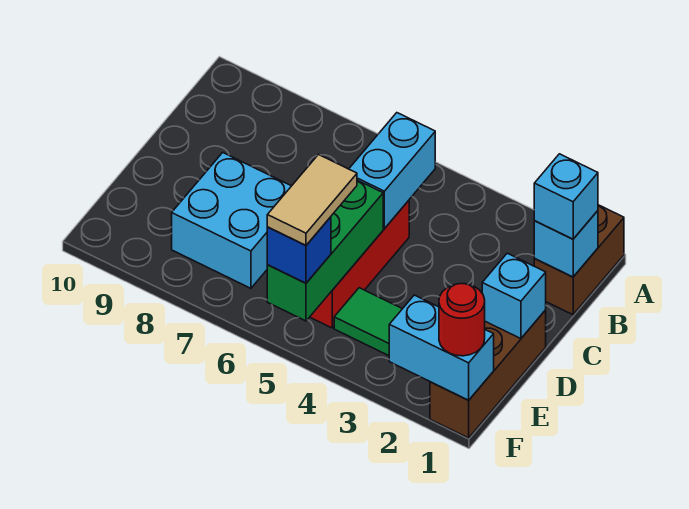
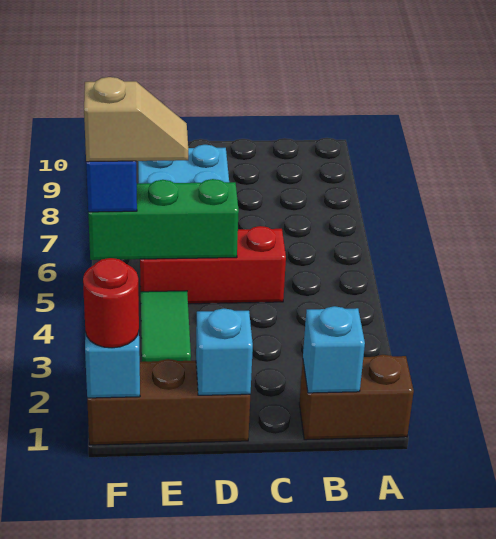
cyan 1x1 brick [534,154,598,239] -> none
cyan 1x2 brick [349,113,435,229] -> none
tan 1x2 tile [267,155,357,245] -> tan 1x2 slope [84,77,188,162]

